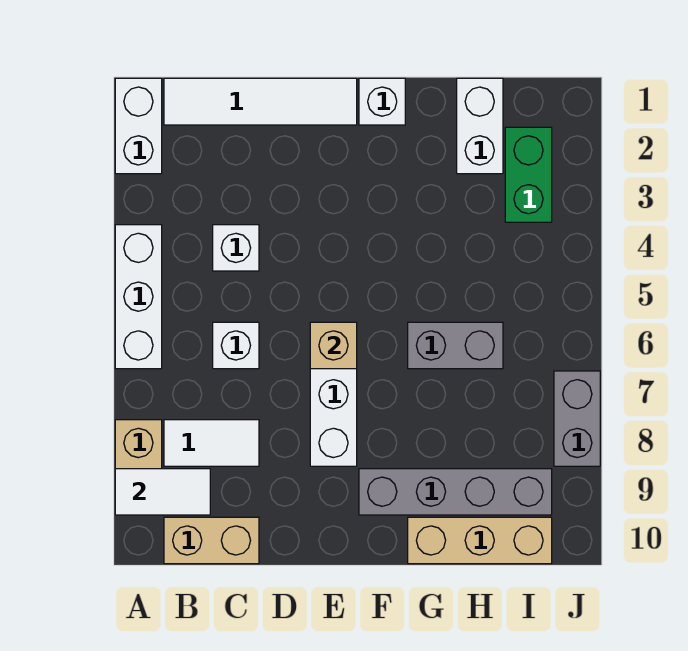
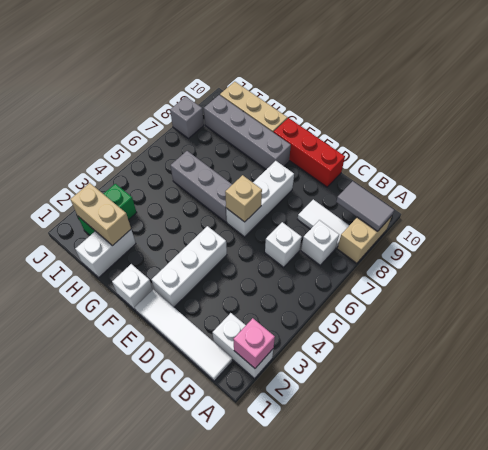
white 1x2 brick [115,78,162,174] -> white 1x2 brick turned to [212,313,273,378]
none -> pink 1x1 brick [233,318,275,368]
white 1x3 brick [115,225,162,369] -> white 1x3 brick moved to [152,226,227,307]
white 1x2 tile [115,469,210,515] -> grey 1x2 tile [336,181,394,231]
tan 1x2 brick [164,517,259,564] -> tan 1x2 brick moved to [70,183,131,246]
white 1x1 brick [213,225,259,271] -> white 1x1 brick moved to [301,220,339,265]
none -> red 1x3 brick [274,118,345,187]
grey 1x2 brick [408,322,503,369] -> grey 1x3 brick [170,151,232,222]
grey 1x2 brick [554,371,600,466] -> grey 1x1 brick [170,97,204,138]

